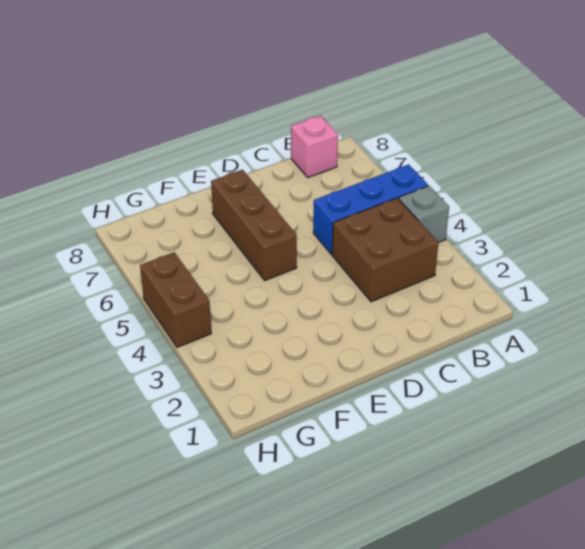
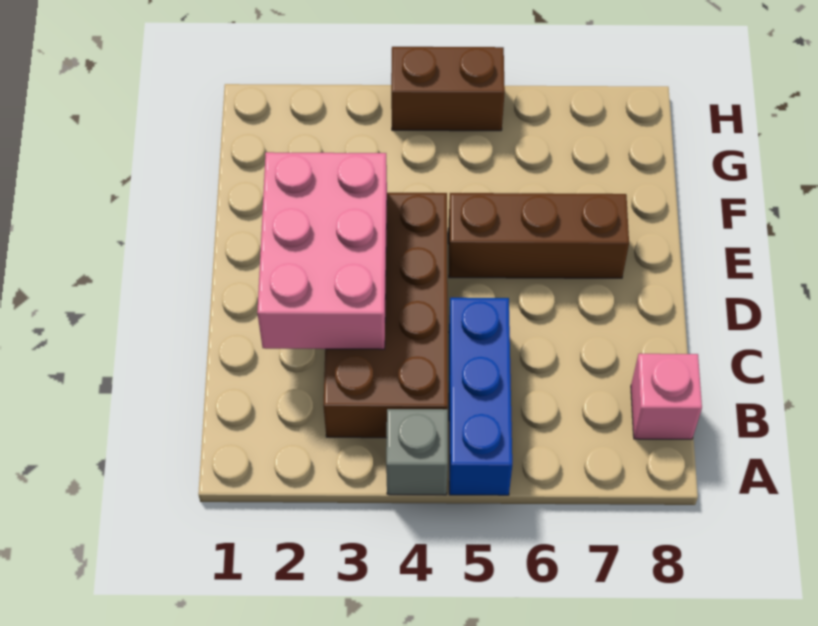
brown 2x2 brick [332,198,438,302] -> brown 2x4 brick [323,193,448,438]
none -> pink 2x3 brick [257,152,387,349]

